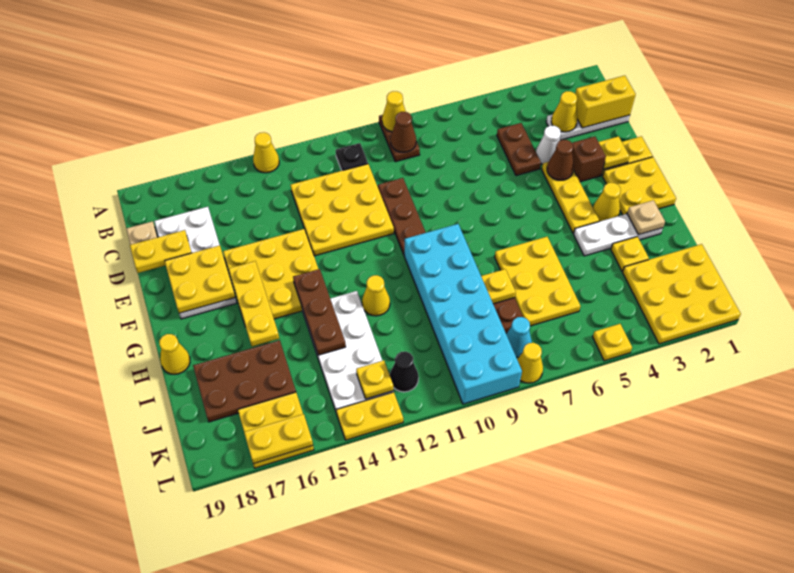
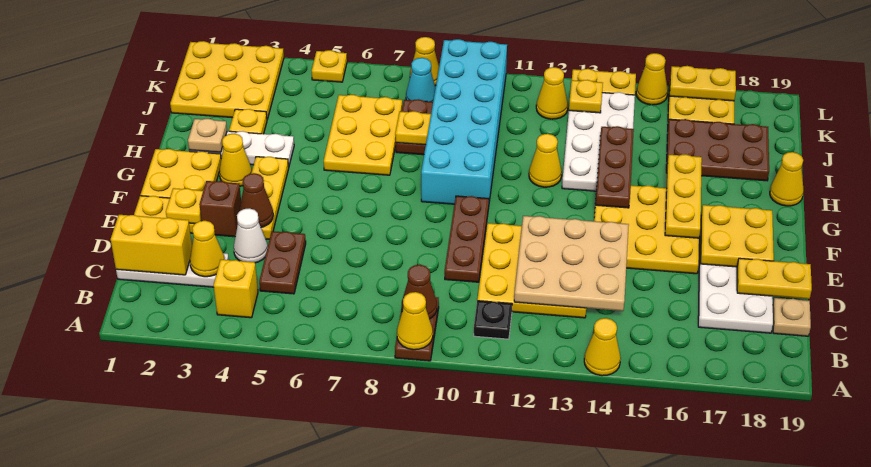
none -> yellow 1x1 brick [214,259,258,318]
none -> tan 3x3 plate [514,216,629,311]
black 1x1 cone [390,351,419,392] -> yellow 1x1 cone [536,67,568,119]
none -> yellow 1x1 cone [636,53,668,105]

